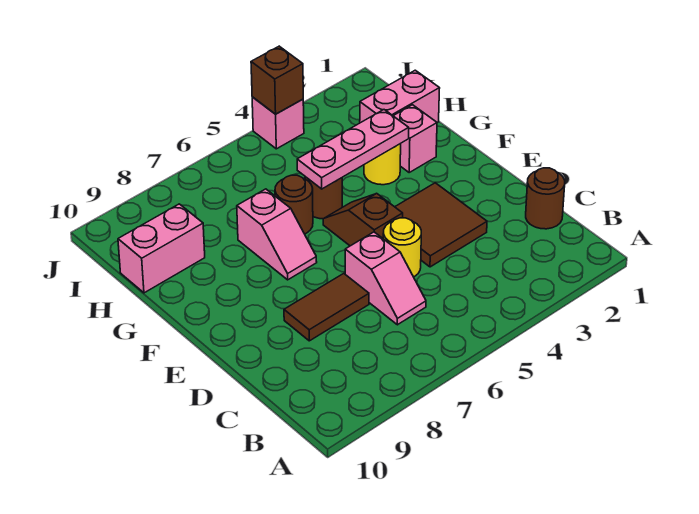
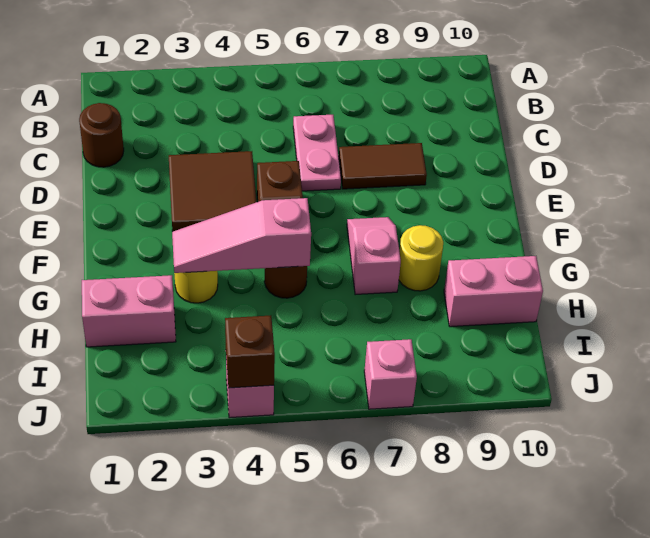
pink 1x2 slope [345,232,426,325] -> pink 1x2 plate [293,115,341,191]
yellow 1x1 round brick [383,218,421,277] -> yellow 1x1 round brick moved to [399,225,443,291]
pink 1x1 brick [394,105,437,172] -> pink 1x1 brick moved to [364,339,417,409]
pink 1x3 plate [297,110,409,189] -> pink 1x3 slope [172,198,311,273]
brown 1x1 round brick [275,175,313,234] -> none

